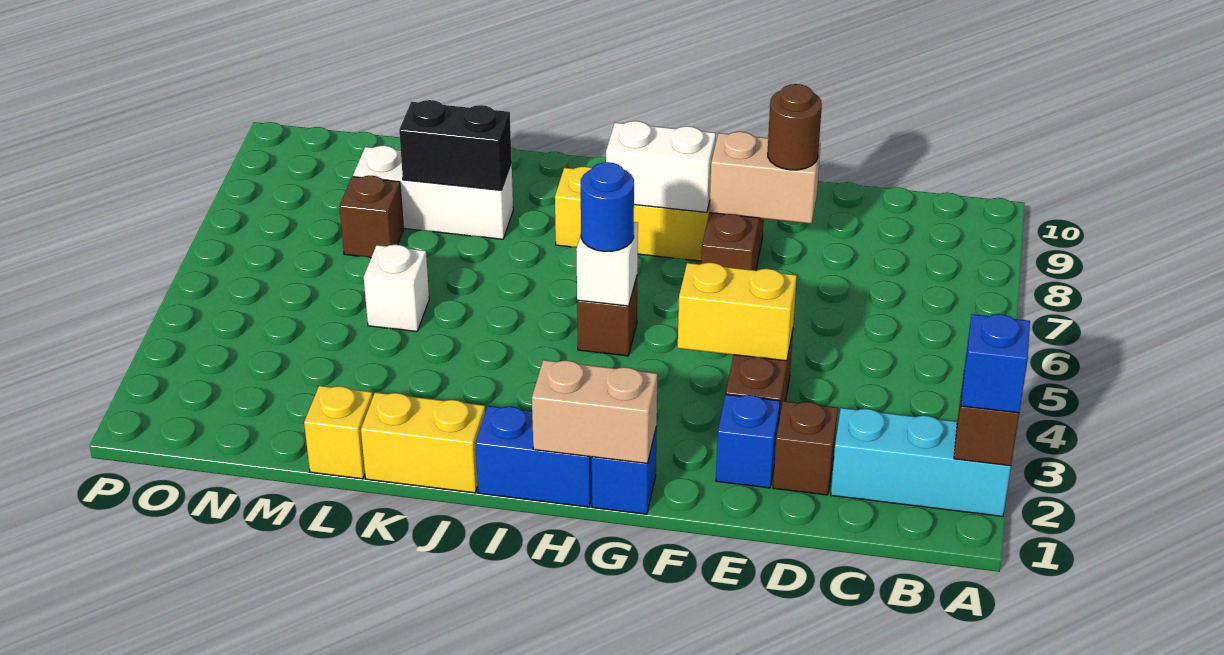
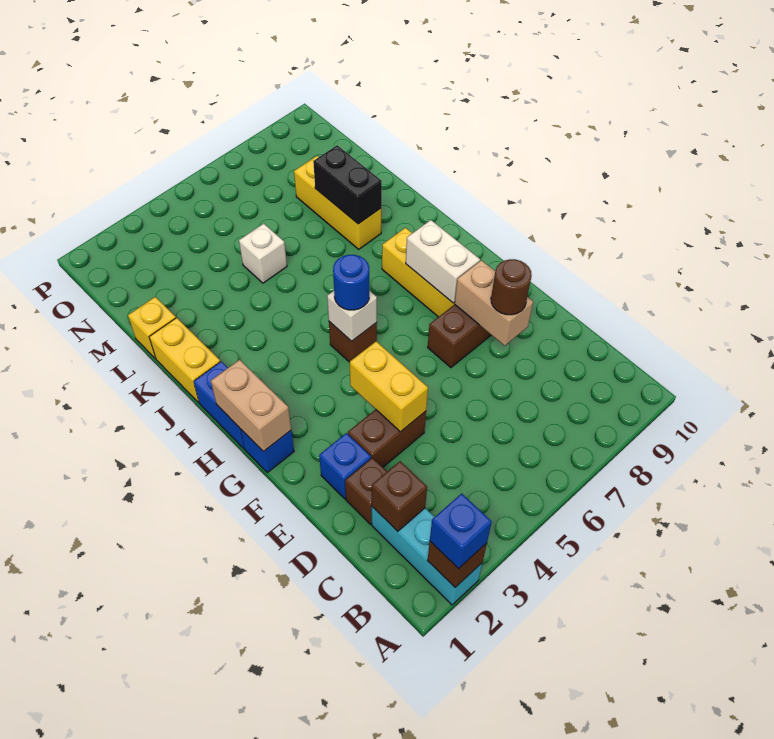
white 1x3 brick [353,146,513,239] -> yellow 1x3 brick [294,156,381,249]
brown 1x1 brick [339,176,403,257] -> brown 1x1 brick moved to [372,461,427,531]

